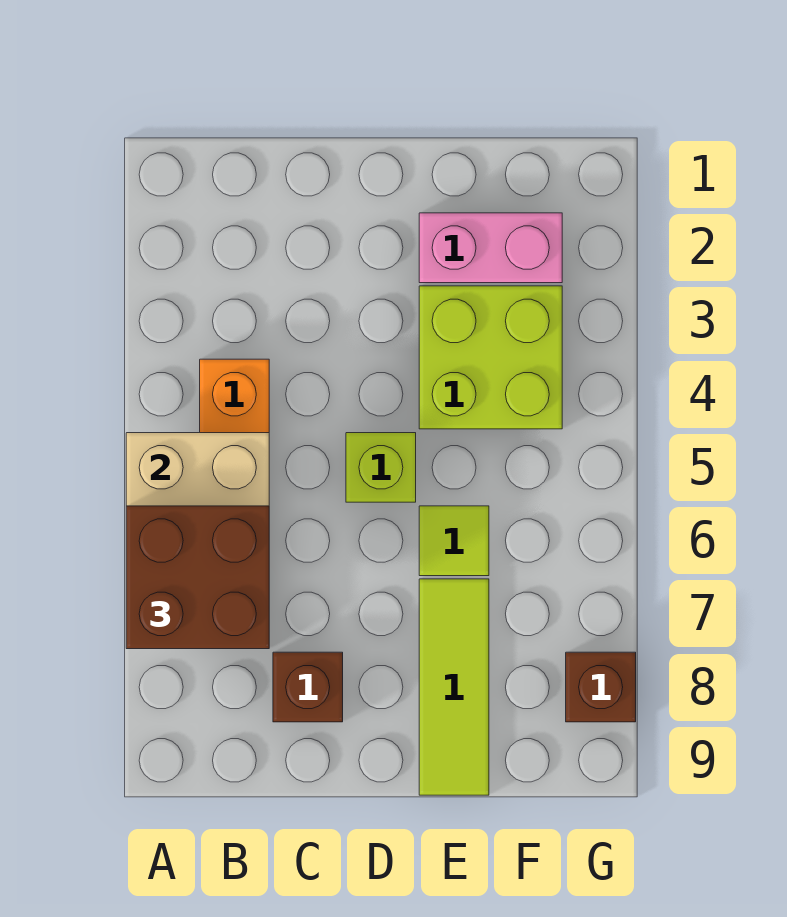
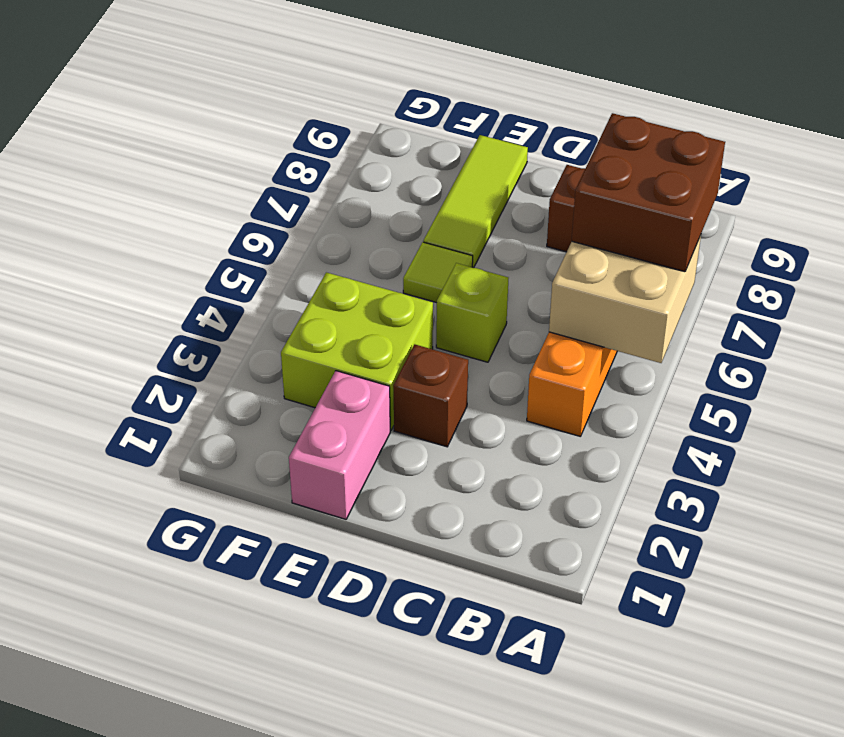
pink 1x2 brick [419,213,562,283] -> pink 1x2 brick turned to [289,371,390,519]
brown 1x1 brick [566,652,636,722] -> brown 1x1 brick moved to [393,344,468,447]

